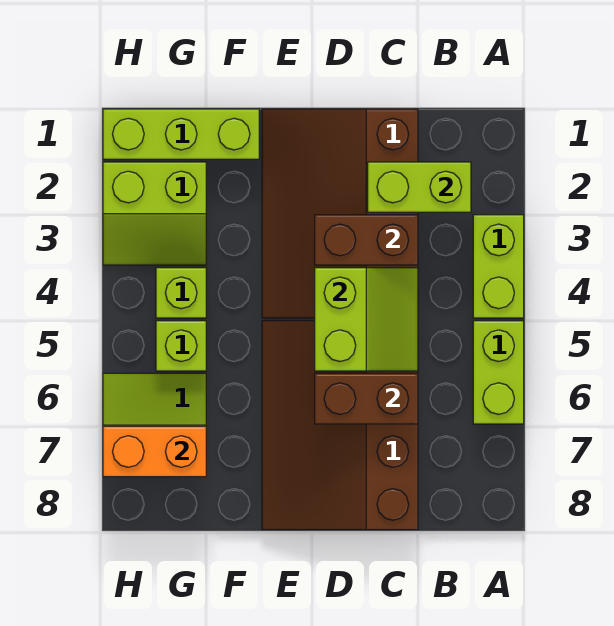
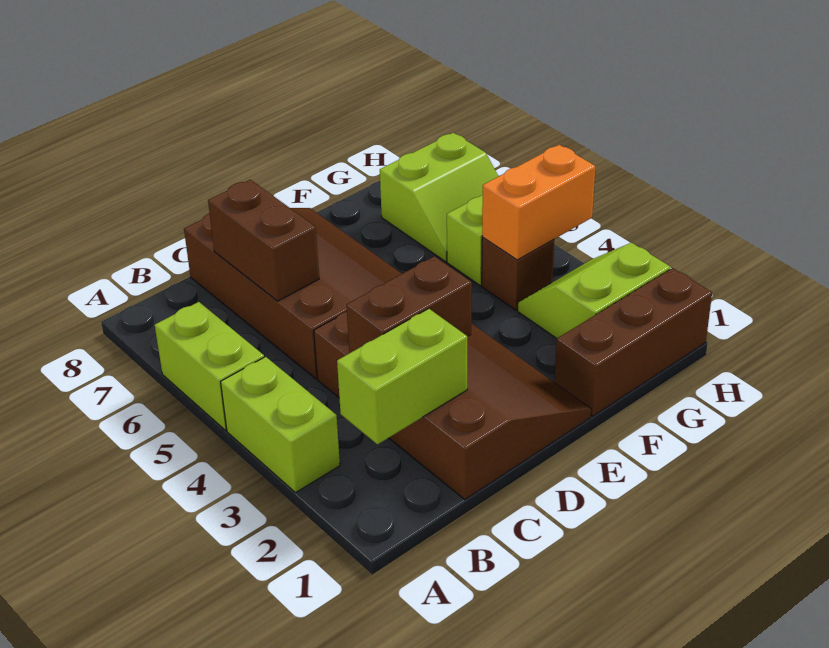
lime 2x2 slope [315,268,418,371] -> none
brown 1x2 brick [315,373,418,424] -> brown 1x2 brick turned to [208,180,319,301]
lime 1x3 brick [103,109,259,159] -> brown 1x3 brick [555,268,712,416]
lime 1x1 brick [156,268,206,318] -> brown 1x1 brick [482,238,554,310]
orange 1x2 brick [103,426,206,477] -> orange 1x2 brick moved to [482,145,595,260]

